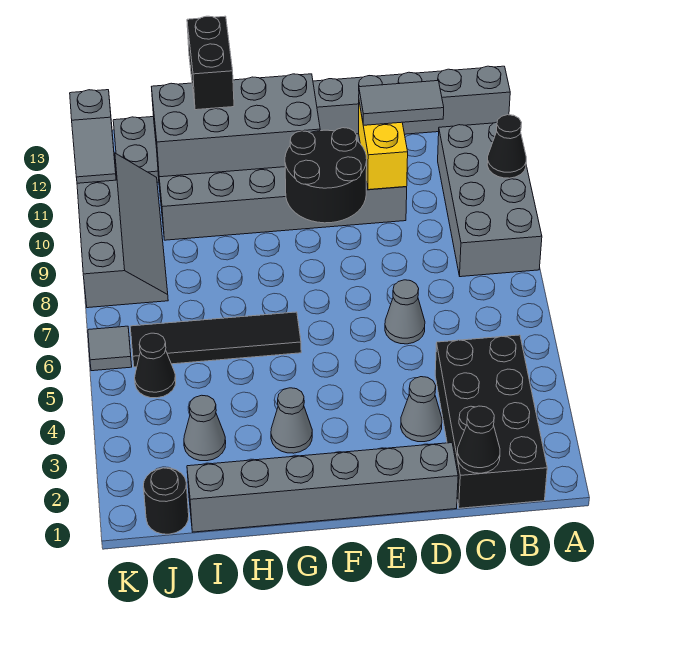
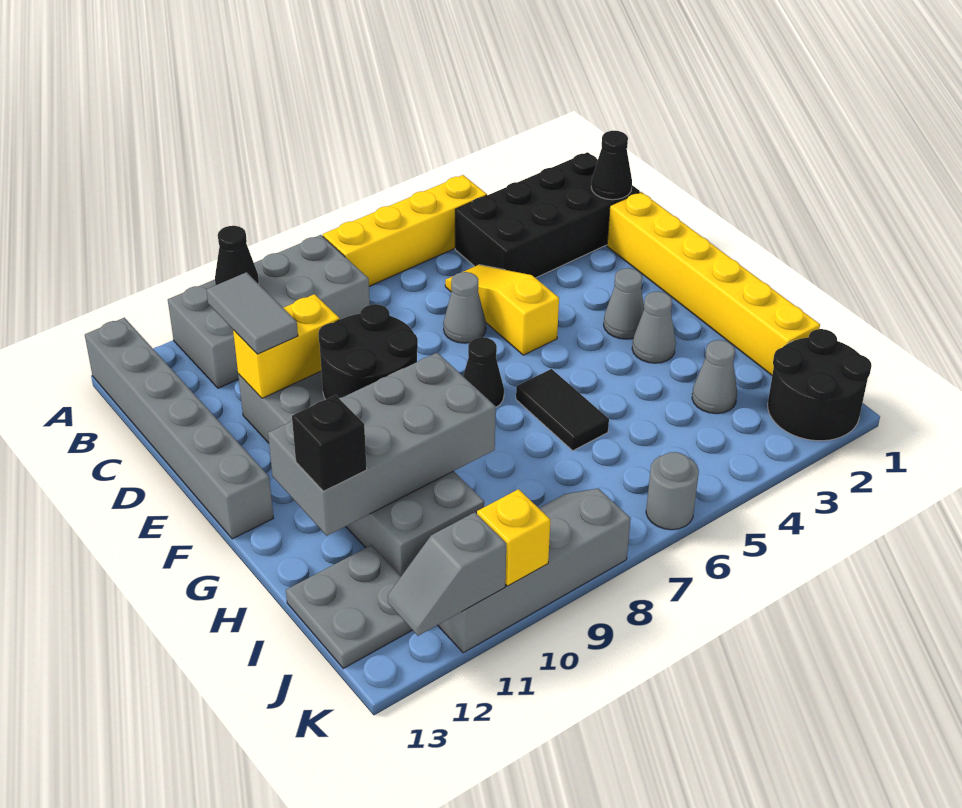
none -> yellow 1x4 brick [323,175,487,286]
none -> yellow 1x3 slope [445,265,559,355]
grey 1x6 brick [187,443,458,532] -> yellow 1x6 brick [607,192,820,375]
grey 1x1 cone [401,377,442,442] -> grey 1x1 cone moved to [604,268,644,339]
grey 2x4 brick [152,74,320,177] -> grey 2x4 brick turned to [268,353,496,536]
black 1x4 tile [130,312,301,367] -> black 1x2 tile [516,369,609,451]
black 1x2 brick [187,16,234,110] -> black 1x1 brick [292,395,367,491]
black 1x1 round brick [143,468,189,534] -> black 2x2 round brick [768,329,872,441]
black 1x1 cone [135,333,176,398] -> black 1x1 cone moved to [463,337,504,407]
grey 1x1 tile [88,326,132,371] -> grey 1x1 round brick [646,452,699,530]
none -> yellow 1x1 brick [477,489,550,586]
grey 1x2 slope [70,90,116,183] -> grey 1x2 slope turned to [388,512,506,636]

